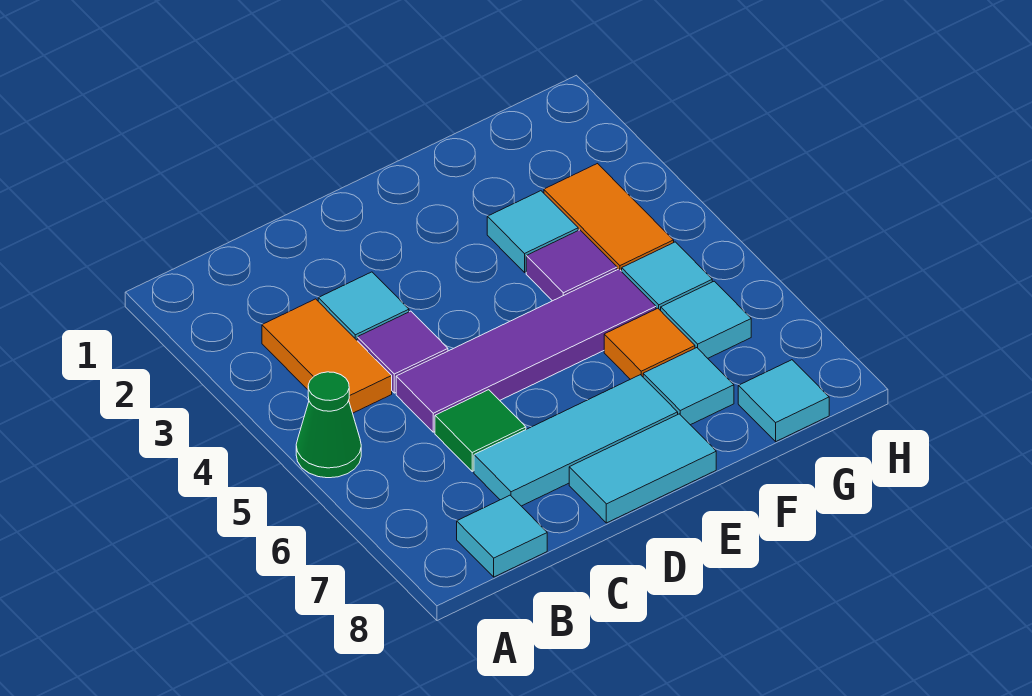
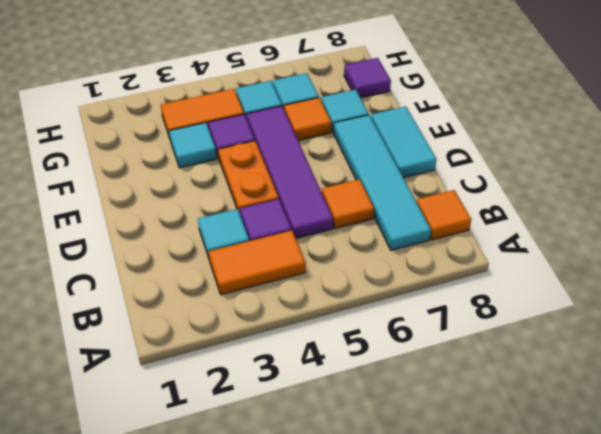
green 1x1 cone [296,372,361,478] -> none
cyan 1x1 tile [457,495,547,577] -> orange 1x1 tile [417,190,471,240]
green 1x1 tile [435,390,526,471] -> orange 1x1 tile [322,179,374,228]
cyan 1x3 tile [474,375,678,506] -> cyan 1x4 tile [334,115,431,250]
none -> orange 1x2 plate [218,141,279,213]
cyan 1x1 tile [738,360,829,441] -> purple 1x1 tile [344,58,391,98]

